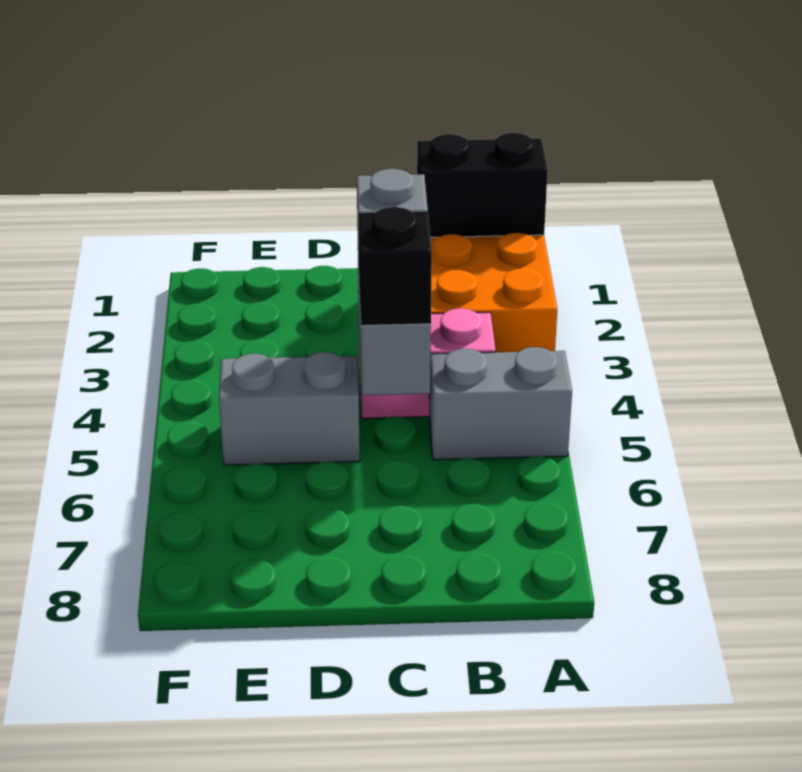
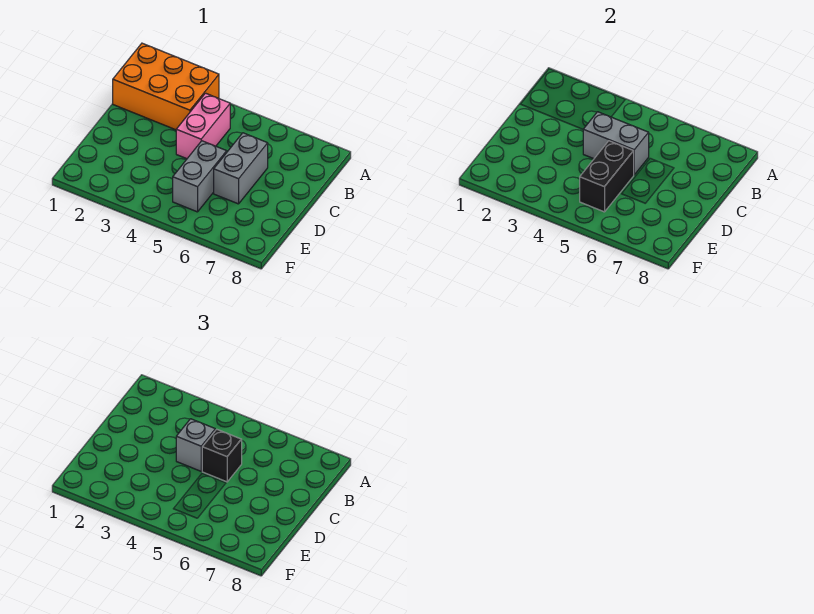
black 1x2 brick [417,133,548,238] -> black 1x2 brick moved to [580,141,634,212]
grey 1x2 brick [429,347,572,460] -> grey 1x2 brick moved to [214,133,268,204]

